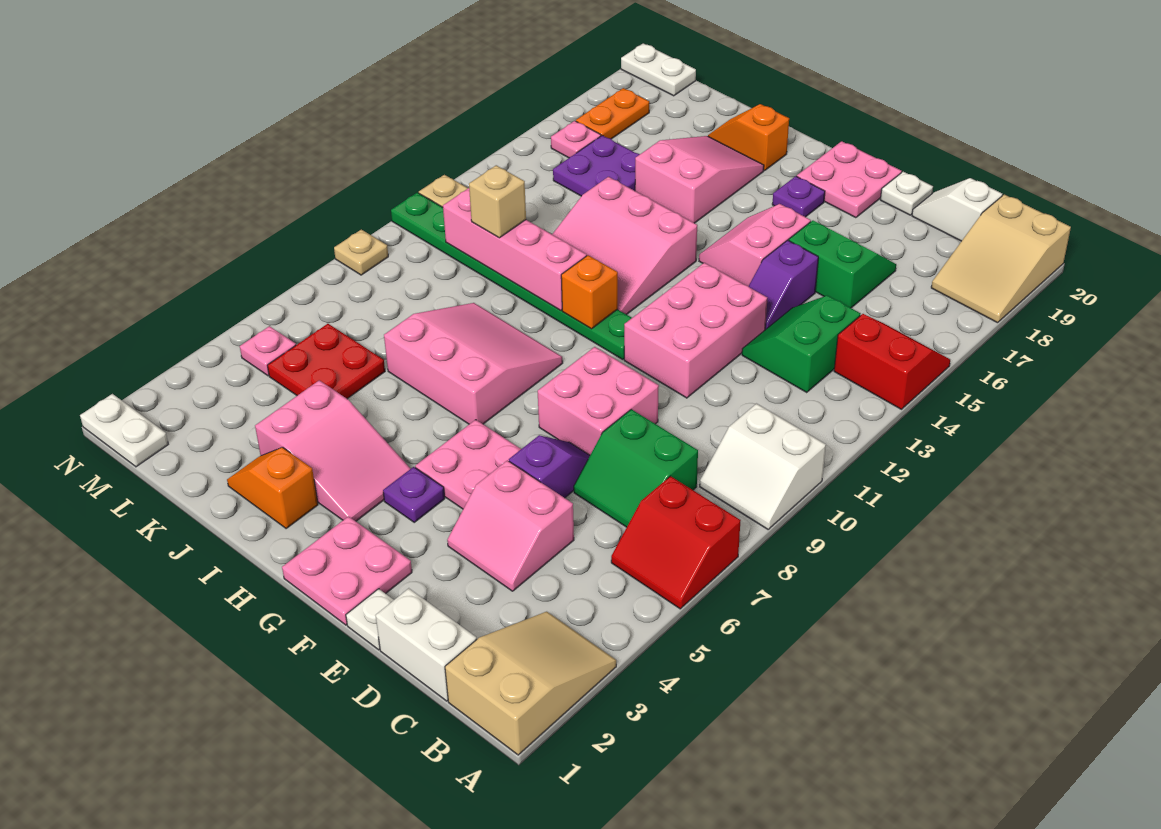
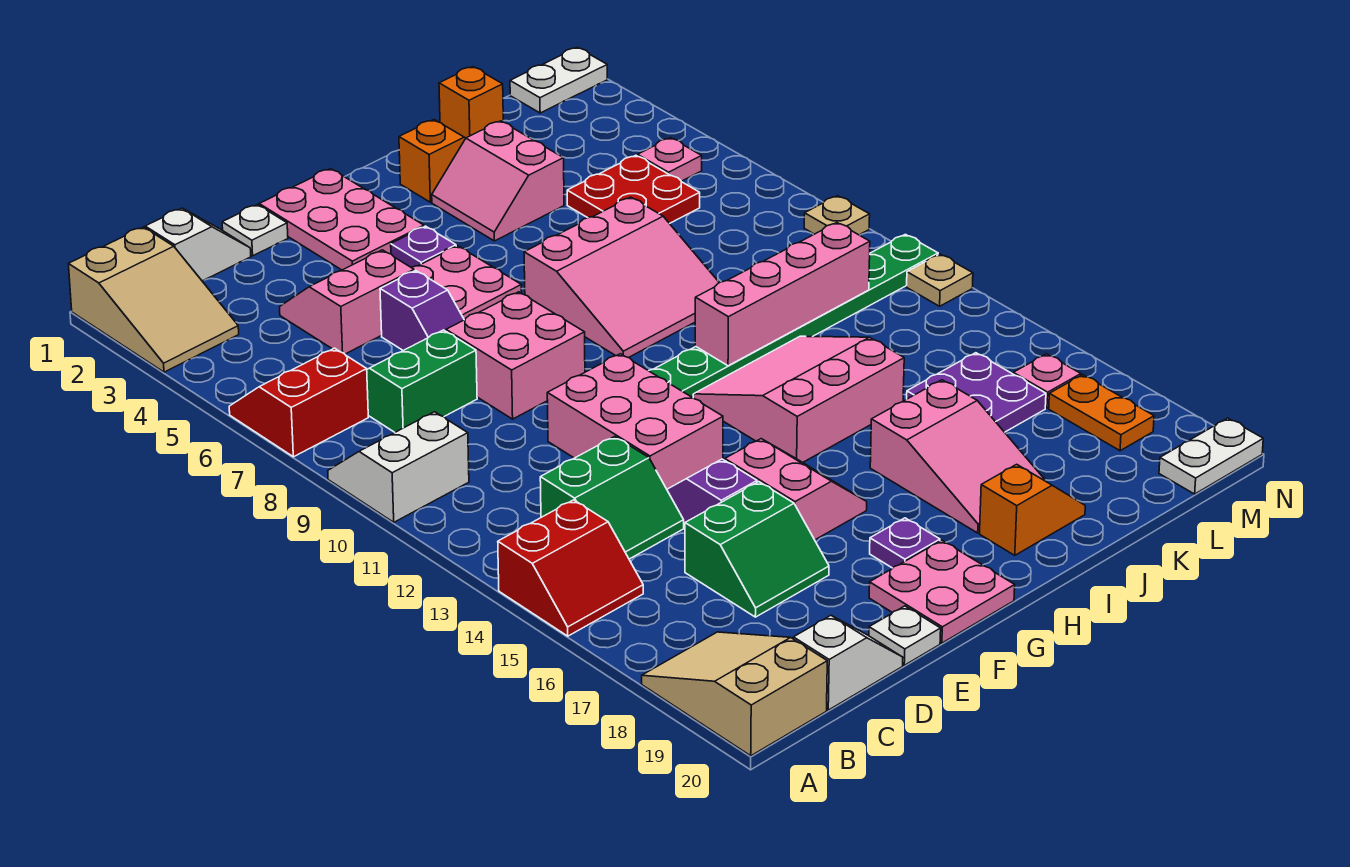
white 1x2 brick [375,588,477,701] -> white 1x2 slope [145,208,251,281]
green 2x2 slope [742,295,860,392] -> green 2x2 slope turned to [540,437,684,559]
pink 2x2 plate [282,516,412,625] -> pink 2x3 plate [259,169,424,270]
pink 2x3 slope [255,380,411,521] -> pink 2x2 slope [432,121,564,241]
orange 1x1 brick [561,255,618,329] -> orange 1x1 brick moved to [439,67,503,138]
tan 1x1 brick [469,165,526,238] -> none

